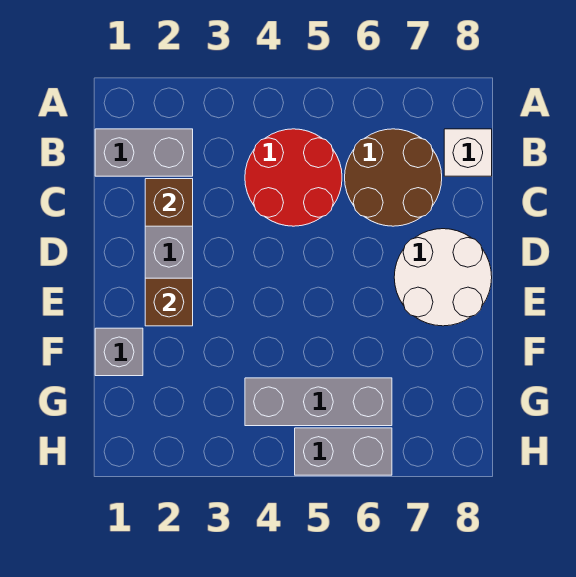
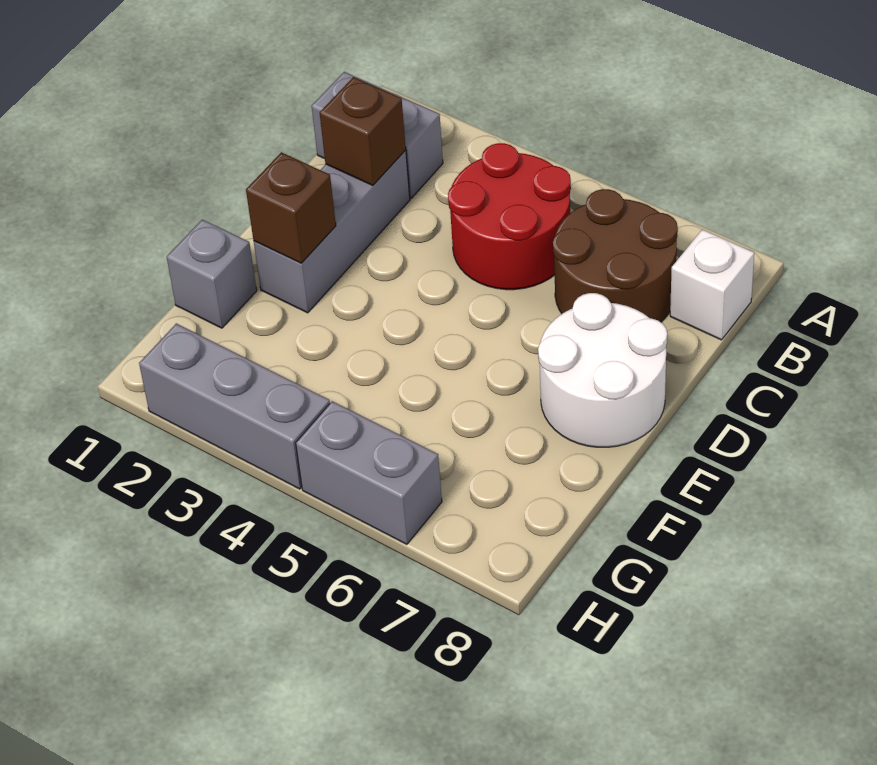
grey 1x3 brick [245,378,392,426] -> grey 1x3 brick moved to [139,323,330,489]

